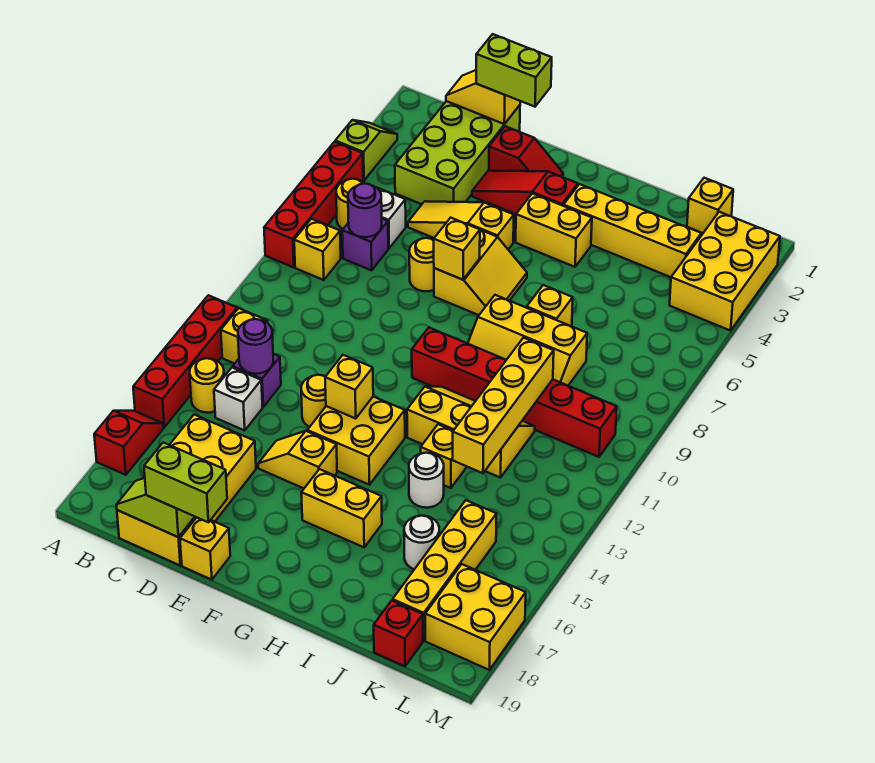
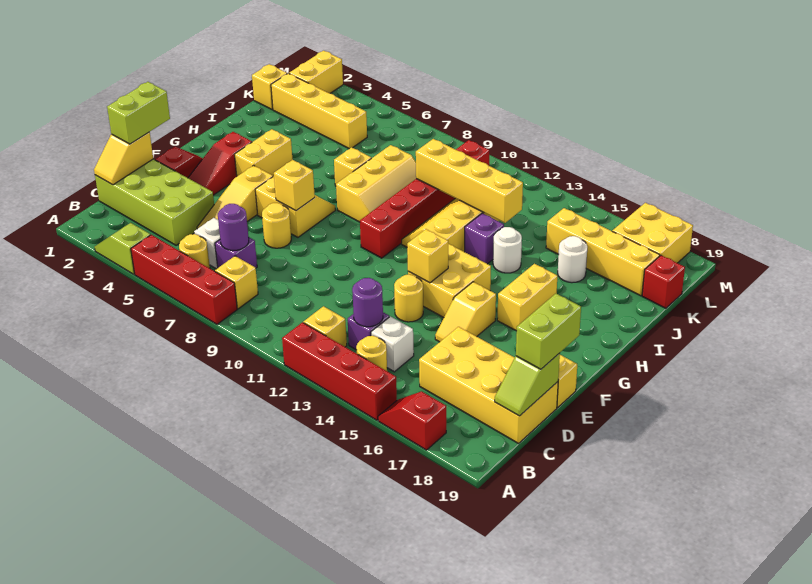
yellow 1x4 brick [564,184,701,277] -> yellow 1x4 brick turned to [271,73,367,149]
yellow 1x1 brick [421,424,467,488] -> purple 1x1 brick [465,213,504,264]
yellow 2x3 brick [670,212,780,331] -> yellow 1x2 brick [289,51,343,93]

